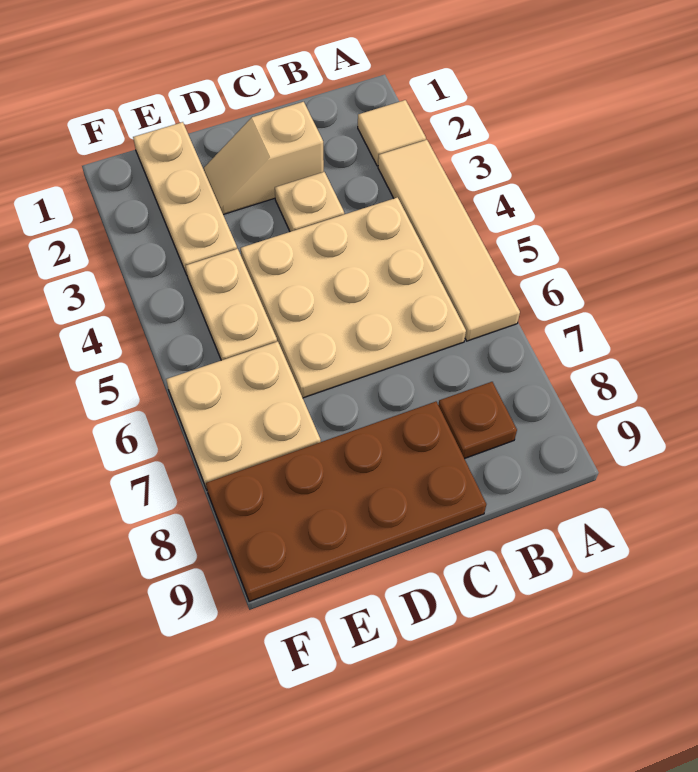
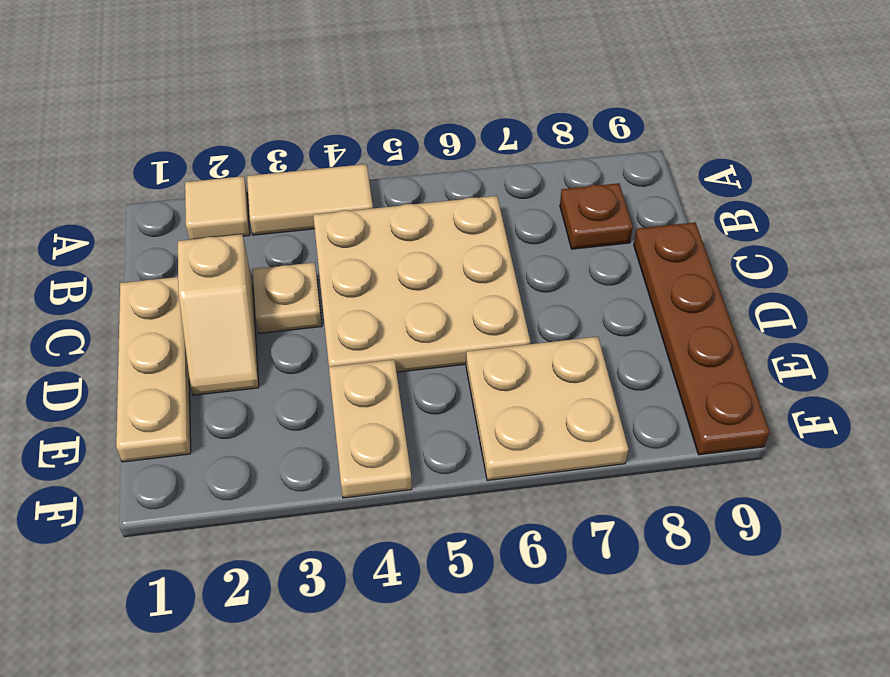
tan 1x4 tile [378,140,520,341] -> tan 1x2 tile [247,164,373,235]
brown 2x4 plate [206,402,486,602] -> brown 1x4 plate [634,222,770,455]
tan 1x3 plate [133,122,237,275] -> tan 1x3 plate turned to [116,277,191,462]
tan 1x2 plate [186,249,277,360] -> tan 1x2 plate turned to [329,360,412,498]

